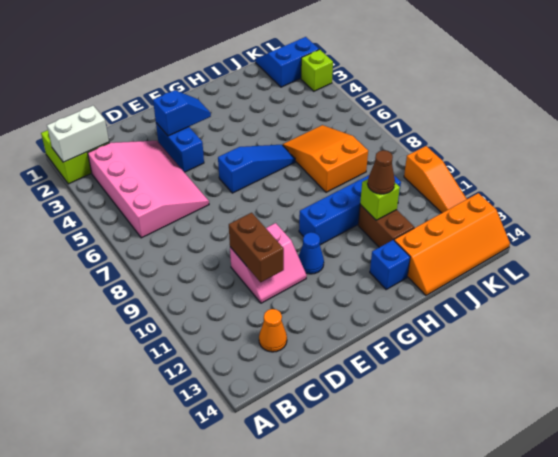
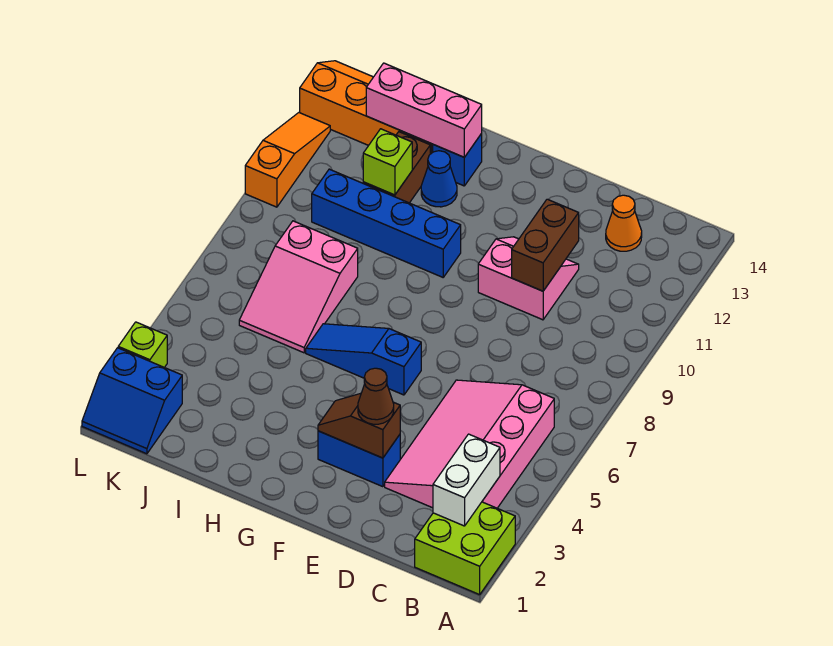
white 1x2 brick [47,106,109,162] -> white 1x2 brick turned to [433,434,500,526]
blue 1x2 brick [156,123,204,172] -> blue 1x2 brick turned to [318,431,400,487]
blue 1x2 slope [153,90,211,136] -> brown 1x2 slope [318,393,400,458]
blue 1x1 cone [298,232,324,274] -> blue 1x1 cone moved to [421,151,457,207]
none -> pink 1x3 brick [366,63,482,157]
orange 2x3 slope [283,125,368,192] -> pink 2x3 slope [239,221,358,353]
brown 1x1 cone [368,150,395,194] -> brown 1x1 cone moved to [358,368,394,424]

